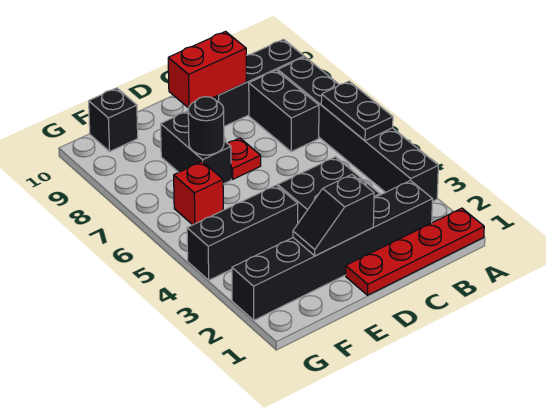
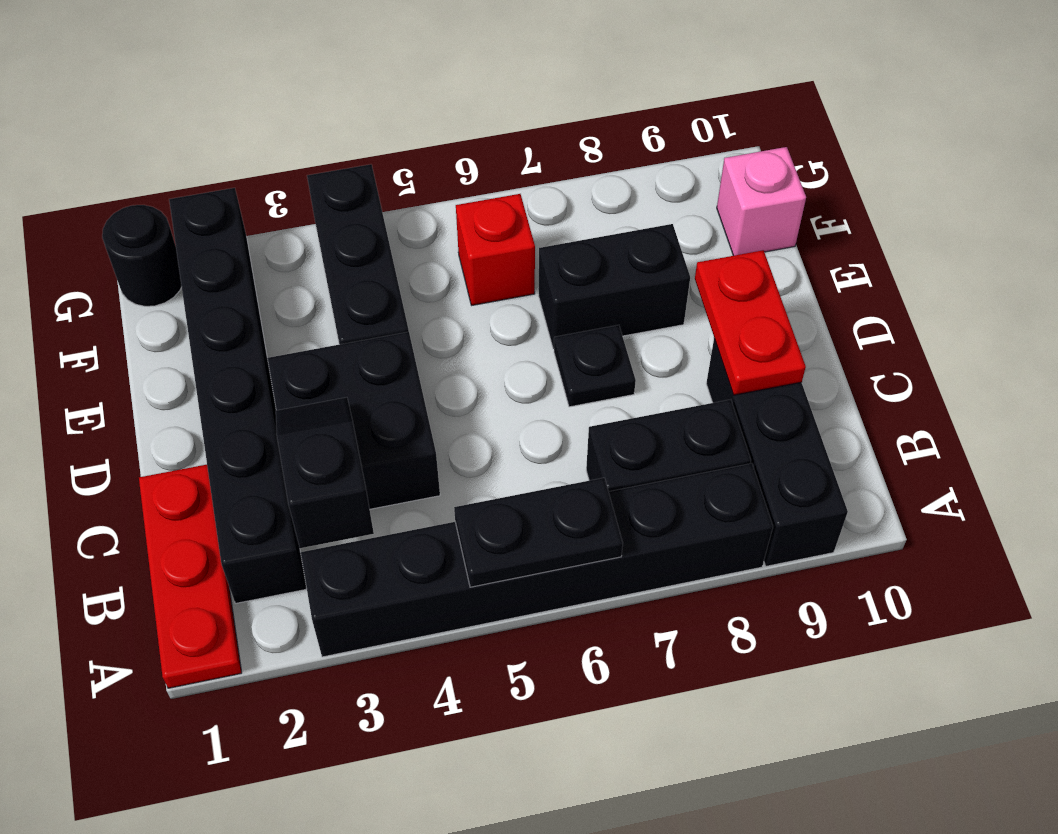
red 1x4 plate [346,208,484,295] -> red 1x3 plate [139,465,242,688]
red 1x2 brick [168,31,246,108] -> red 1x2 plate [695,250,806,395]
black 1x2 slope [293,175,374,256] -> black 1x2 slope moved to [276,397,374,548]
red 1x1 plate [228,138,261,179] -> black 1x1 plate [554,325,636,407]
black 1x1 round brick [188,97,224,155] -> black 1x1 round brick moved to [102,205,182,306]
black 1x1 brick [89,88,138,151] -> pink 1x1 brick [717,147,806,256]

